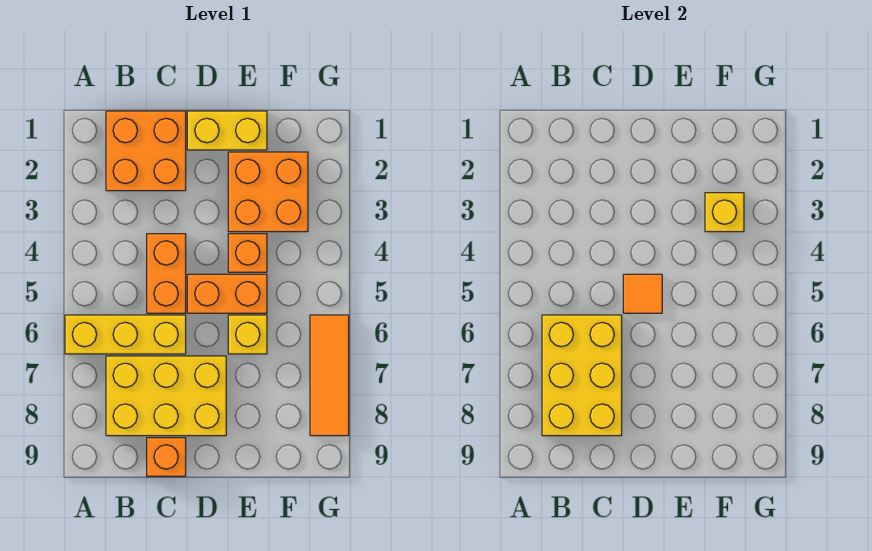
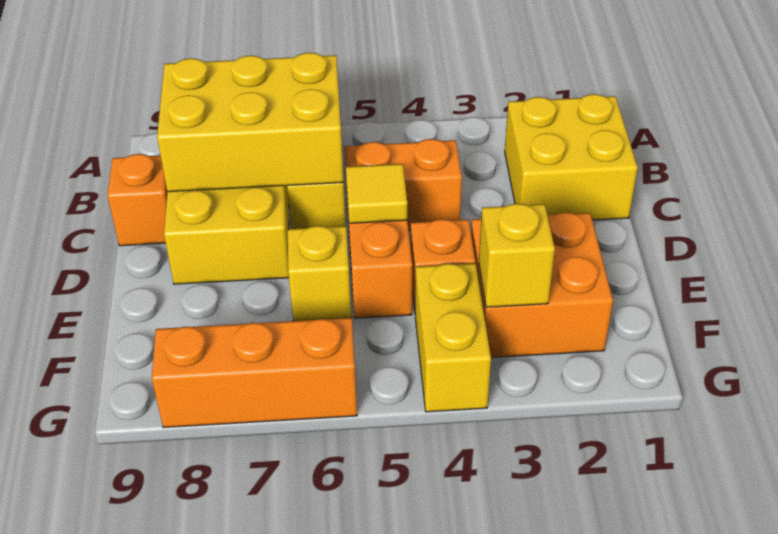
orange 2x2 brick [106,111,186,191] -> yellow 2x2 brick [505,94,638,220]
yellow 1x2 brick [187,111,267,150] -> yellow 1x2 brick moved to [415,263,491,412]
orange 1x1 tile [623,274,662,313] -> yellow 1x1 tile [346,164,407,223]
orange 1x3 tile [310,315,349,436] -> orange 1x3 brick [152,318,357,428]

